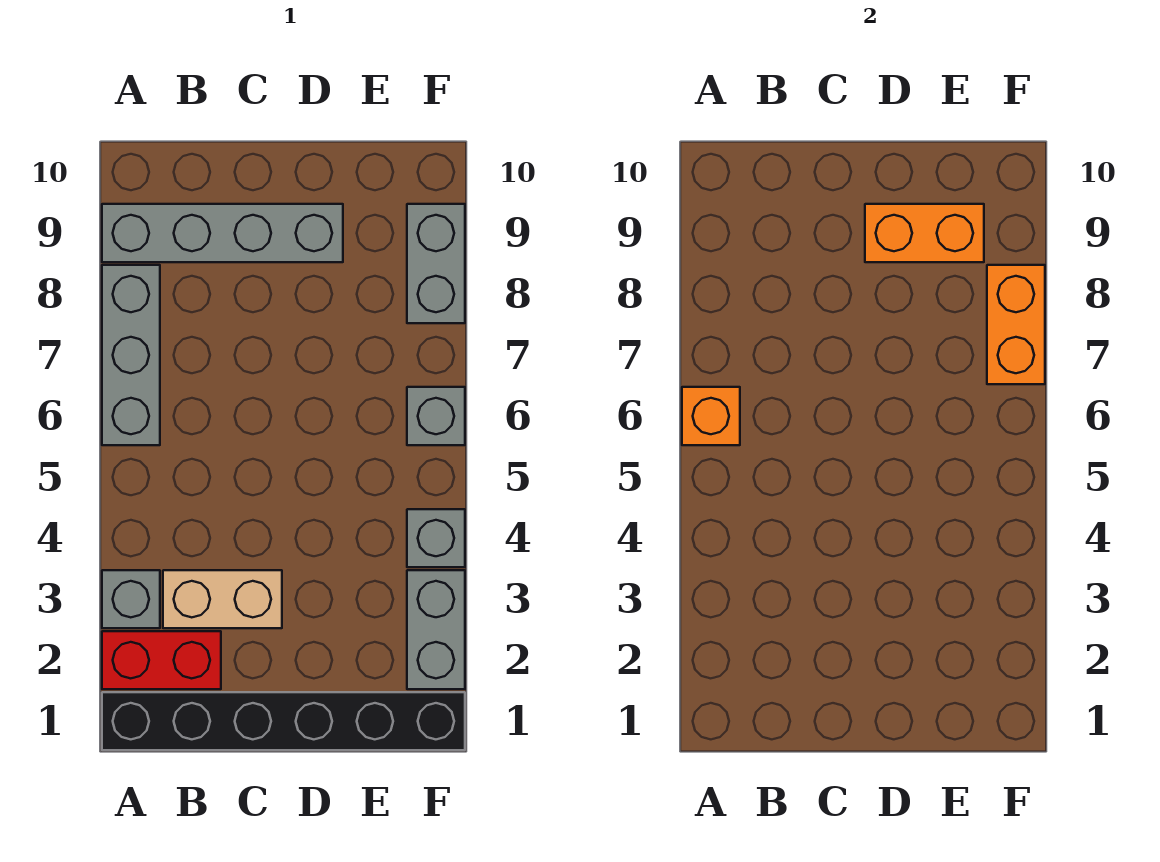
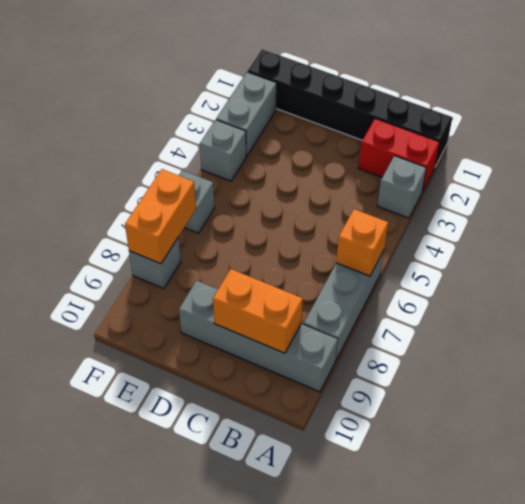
tan 1x2 brick [163,570,282,628] -> none
orange 1x2 brick [865,204,984,262] -> orange 1x2 brick moved to [213,269,303,353]
grey 1x2 brick [407,204,465,323] -> grey 1x1 brick [129,237,181,289]

